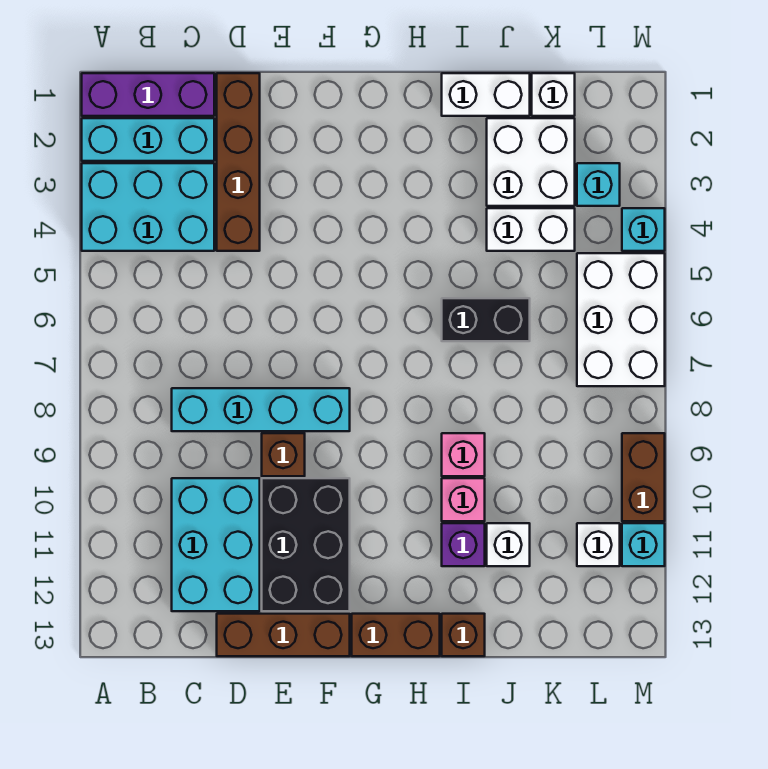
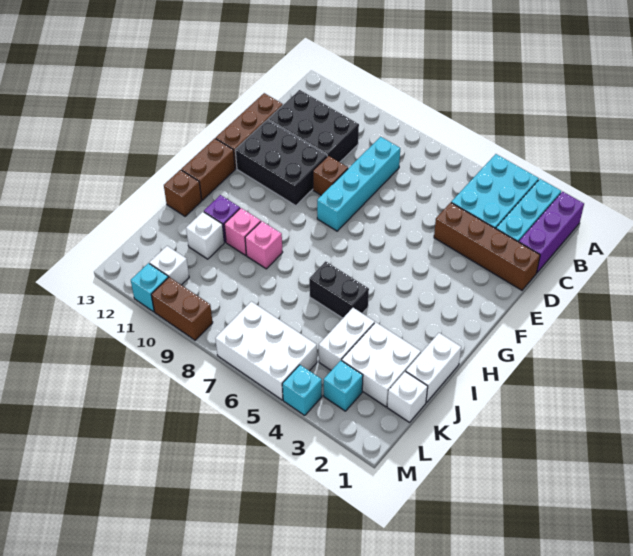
cyan 2x3 brick [172,478,260,611] -> black 2x3 brick [268,90,359,162]
black 1x2 brick [442,298,530,341] -> black 1x2 brick turned to [309,261,369,318]

